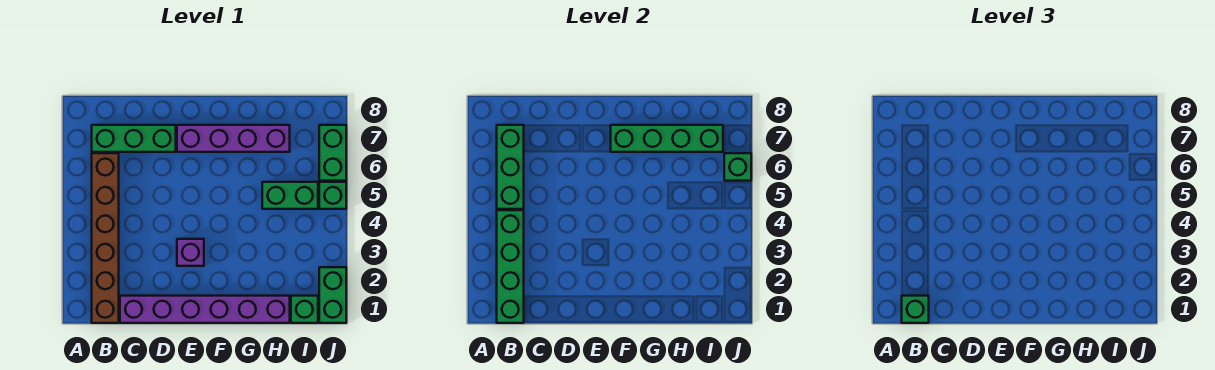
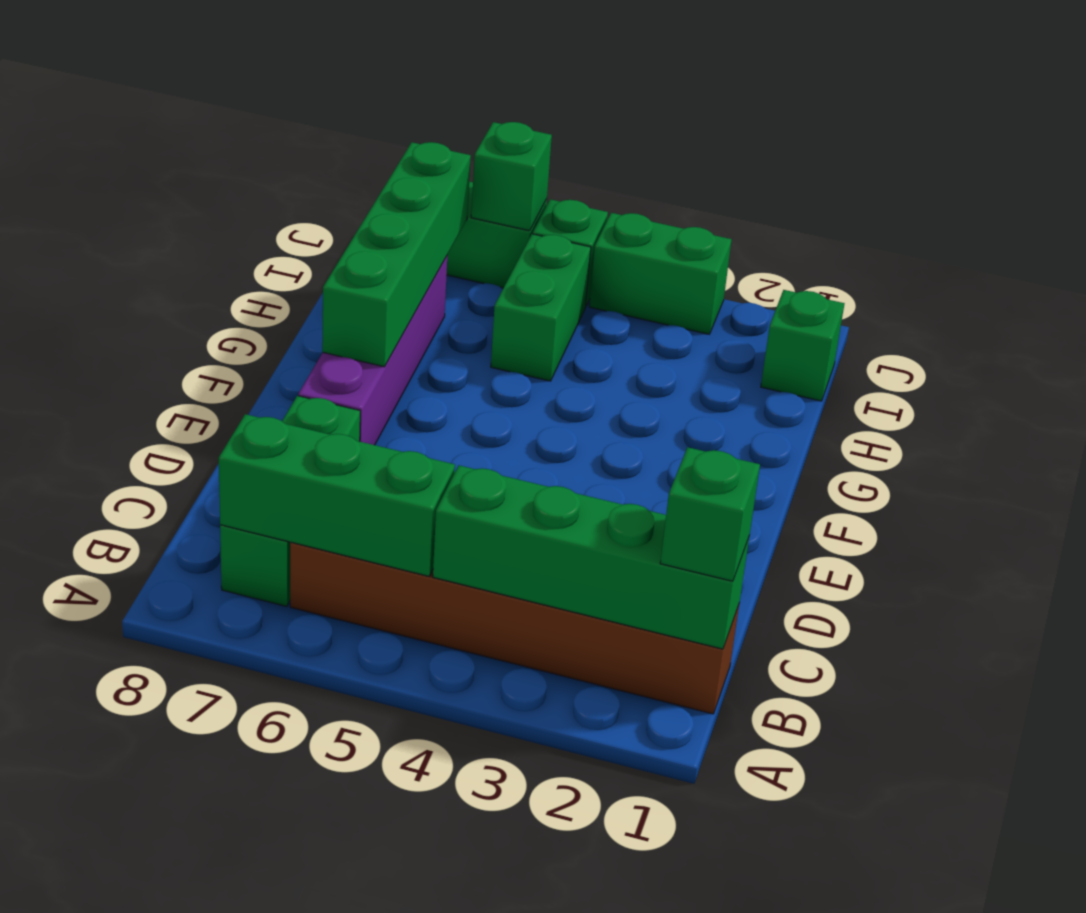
purple 1x6 brick [120,296,290,323] -> none
purple 1x1 brick [177,239,204,266] -> none
green 1x2 brick [319,267,346,323] -> green 1x2 brick moved to [589,213,732,334]

